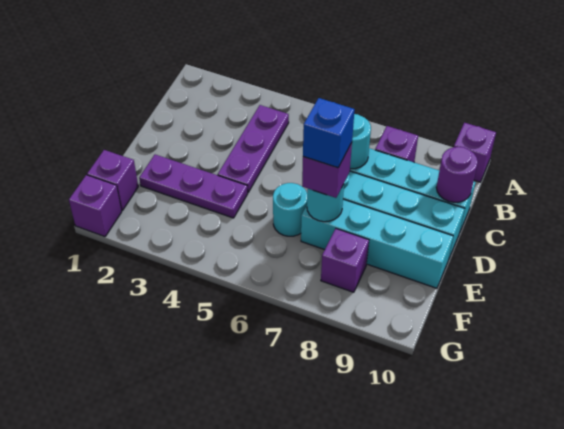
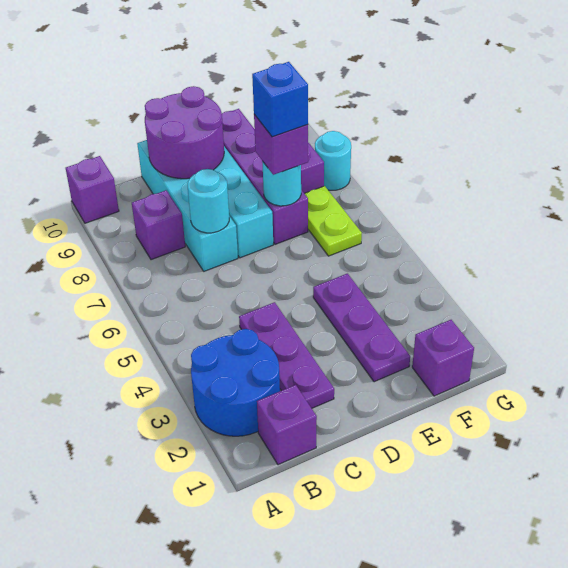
none -> blue 2x2 round brick [191,329,280,436]
purple 1x3 plate [218,105,289,192] -> purple 1x3 plate turned to [239,302,334,408]
purple 1x1 round brick [436,147,478,202] -> purple 2x2 round brick [145,86,224,179]
cyan 1x1 round brick [273,183,307,236] -> cyan 1x1 round brick moved to [315,131,351,190]
cyan 1x4 brick [301,199,453,288] -> purple 1x4 brick [222,109,308,244]
none -> lime 1x2 plate [304,186,362,256]
purple 1x1 brick [69,175,122,237] -> purple 1x1 brick moved to [257,385,317,465]

